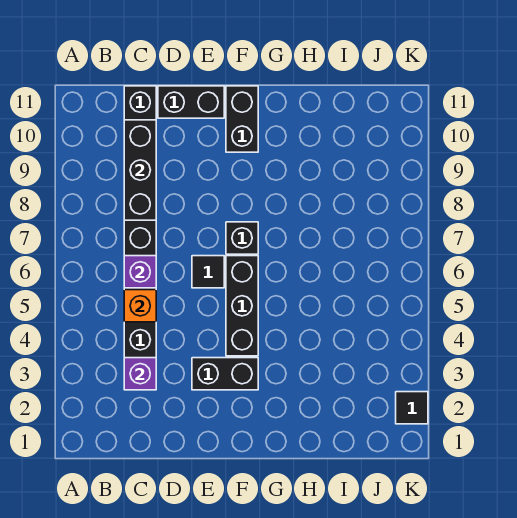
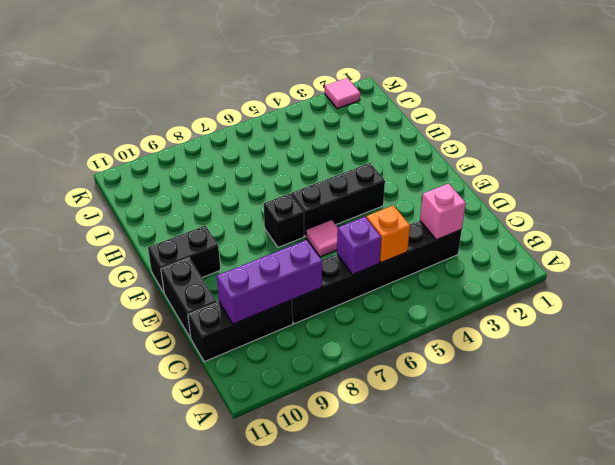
purple 1x1 brick [124,358,156,390] -> pink 1x1 brick [420,183,466,240]
black 1x3 brick [124,120,156,220] -> purple 1x3 brick [217,240,322,324]
black 1x2 brick [192,358,258,390] -> none
black 1x1 tile [192,256,224,288] -> pink 1x1 tile [306,220,338,257]
black 1x1 tile [396,392,428,424] -> pink 1x1 tile [325,78,360,109]

